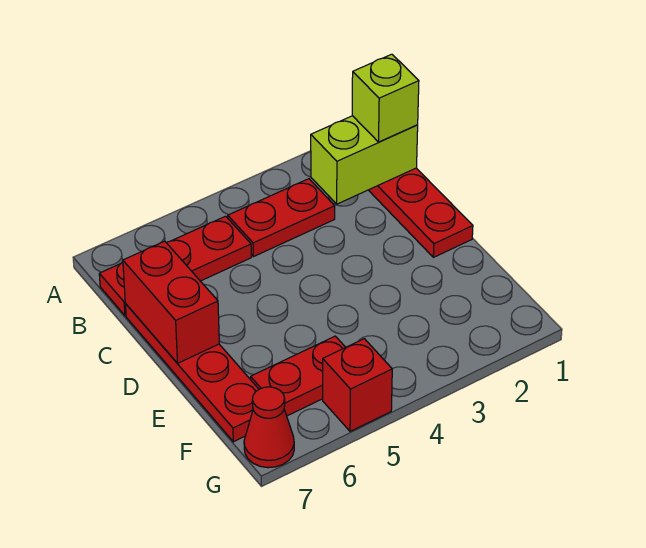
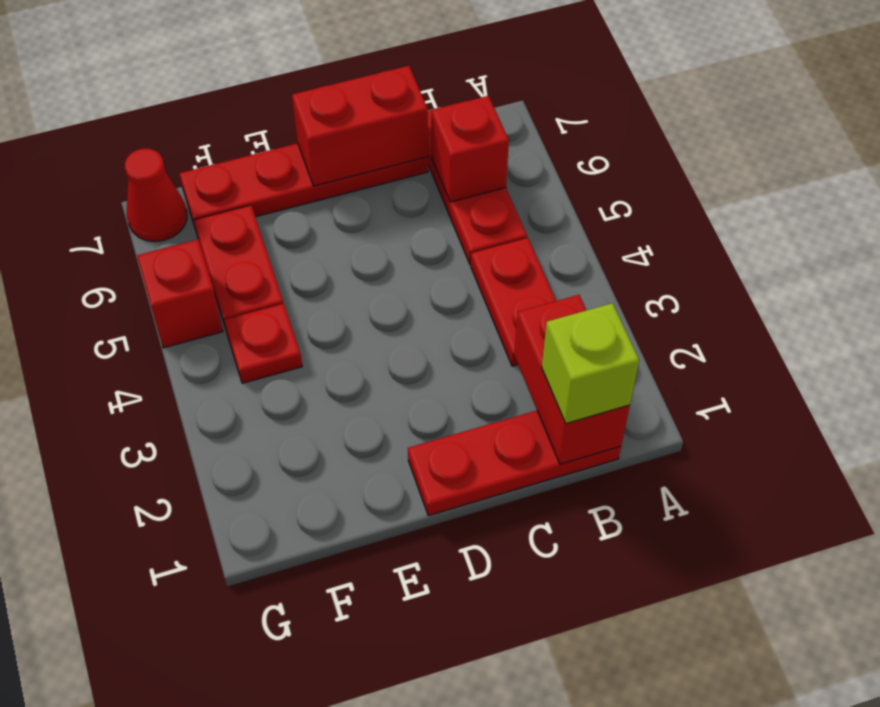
lime 1x2 brick [311,116,418,204] -> red 1x2 brick [514,295,630,464]
none -> red 1x1 brick [432,96,509,202]
none -> red 1x1 plate [224,304,302,383]

